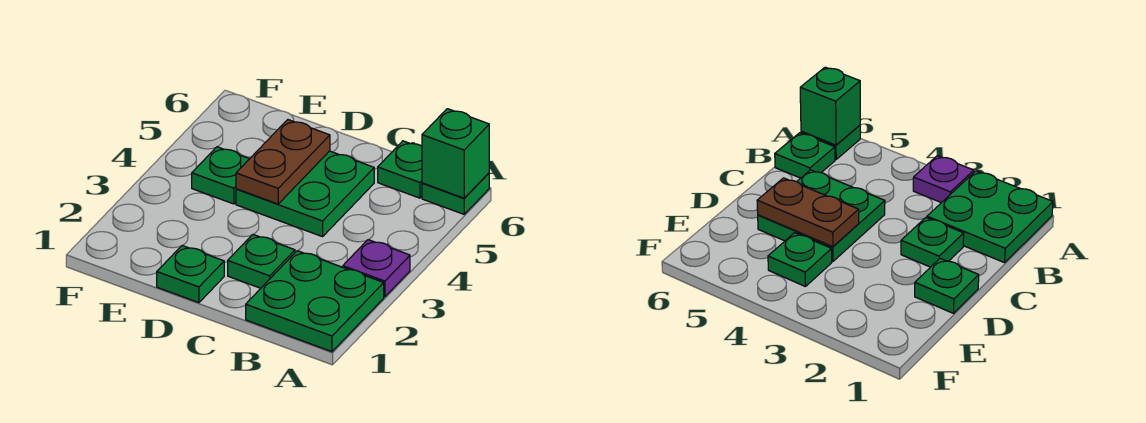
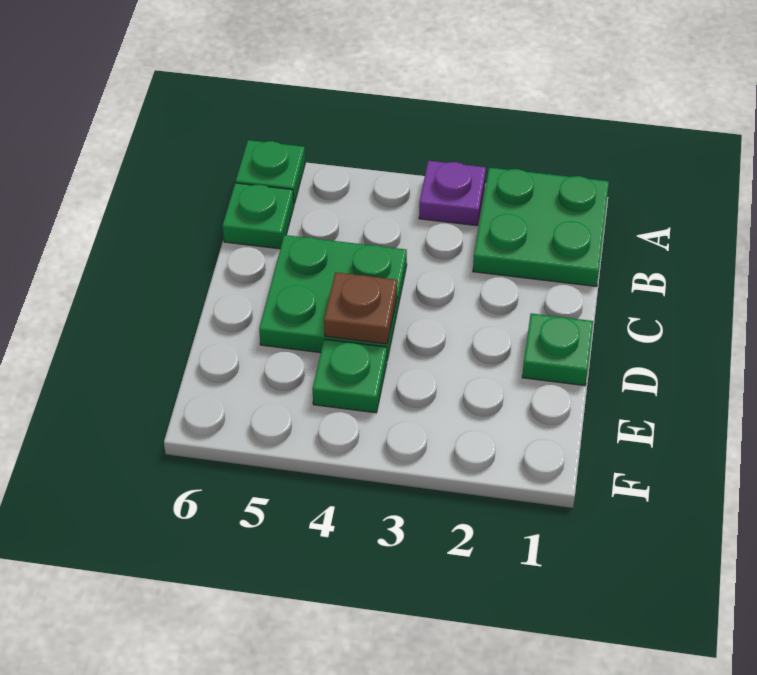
green 1x1 brick [422,109,489,198] -> none
green 1x1 plate [228,234,295,288] -> none
brown 1x2 plate [236,120,330,204] -> brown 1x1 plate [324,272,397,344]

